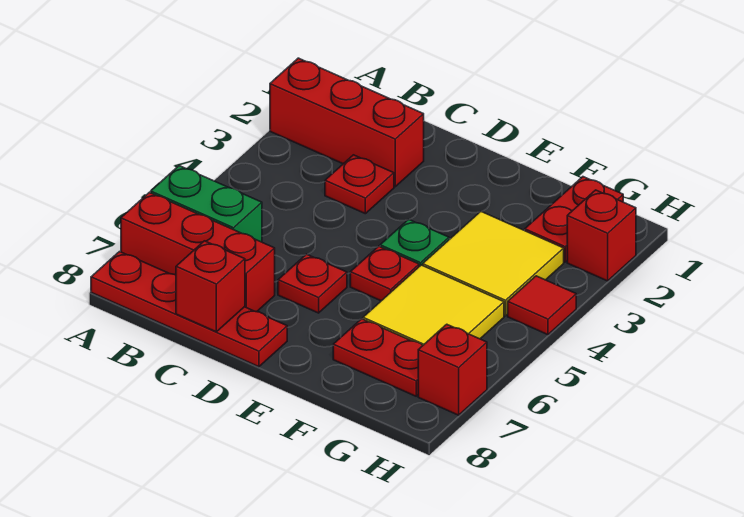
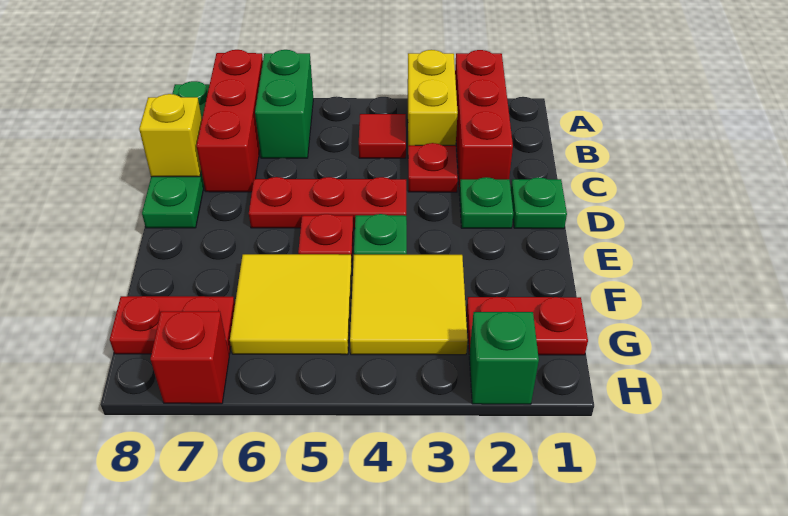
none -> yellow 1x2 brick [408,50,458,145]
red 1x4 plate [91,252,287,367] -> green 1x4 plate [142,81,210,228]
red 1x1 brick [176,241,245,332] -> yellow 1x1 brick [139,94,202,177]
none -> green 1x1 plate [511,177,567,229]
none -> green 1x1 plate [459,177,513,228]
red 1x1 plate [278,254,347,313] -> red 1x3 plate [249,177,406,228]
red 1x2 plate [333,319,423,396] -> red 1x2 plate turned to [110,296,235,354]
red 1x1 brick [567,190,636,281] -> green 1x1 brick [469,312,539,404]
red 1x1 tile [508,276,576,335] -> red 1x1 tile moved to [359,114,406,158]

